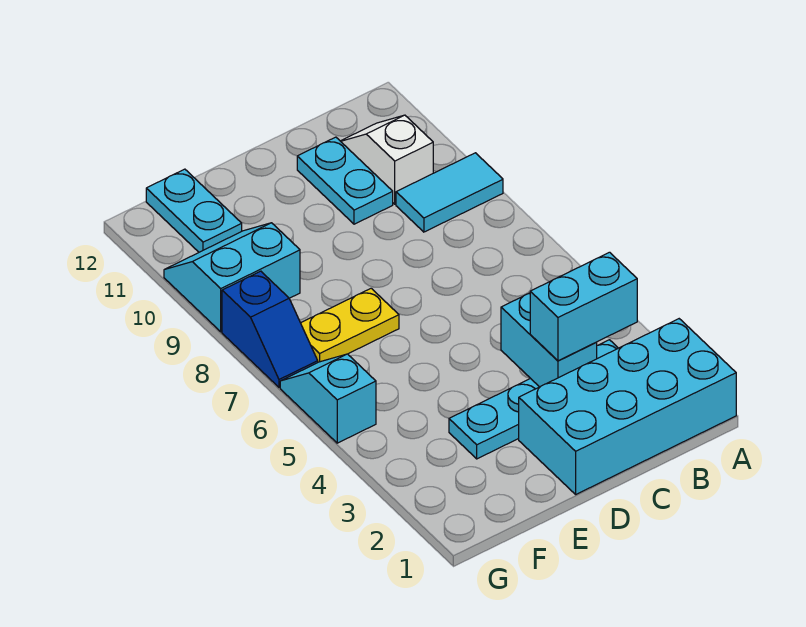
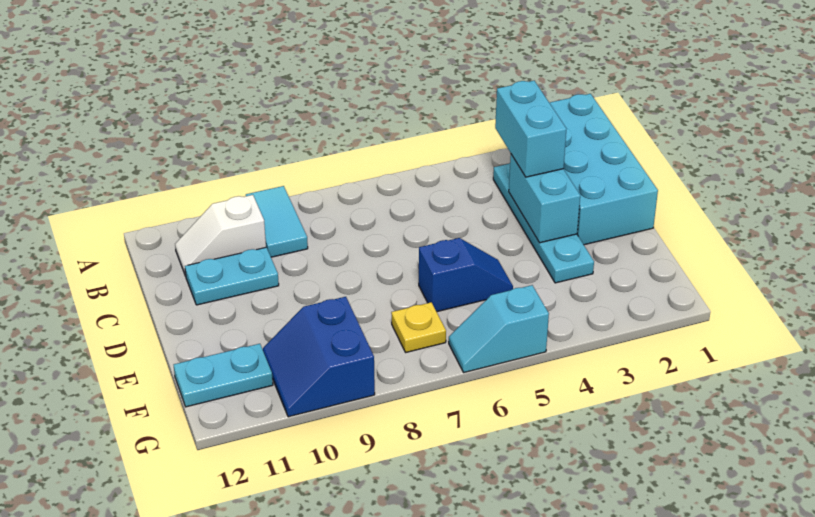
cyan 1x2 brick [501,293,597,387] -> cyan 1x2 brick turned to [509,155,580,243]
yellow 1x2 plate [301,288,399,362] -> yellow 1x1 plate [391,302,446,352]
cyan 2x2 slope [164,223,300,332] -> blue 2x2 slope [263,297,375,417]
blue 1x2 slope [222,271,318,387] -> blue 1x2 slope moved to [419,238,513,312]

